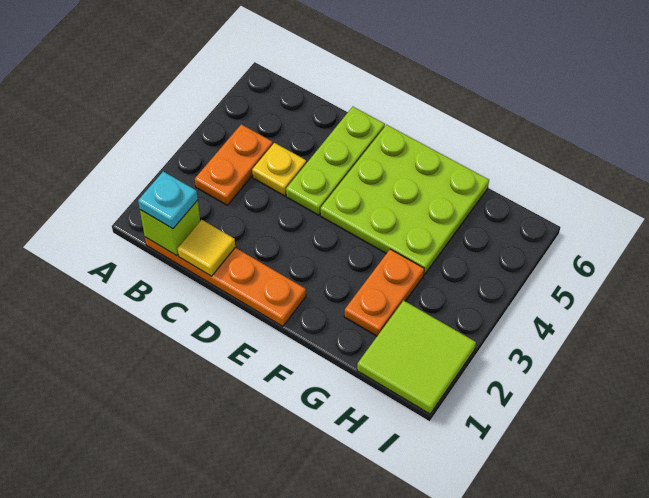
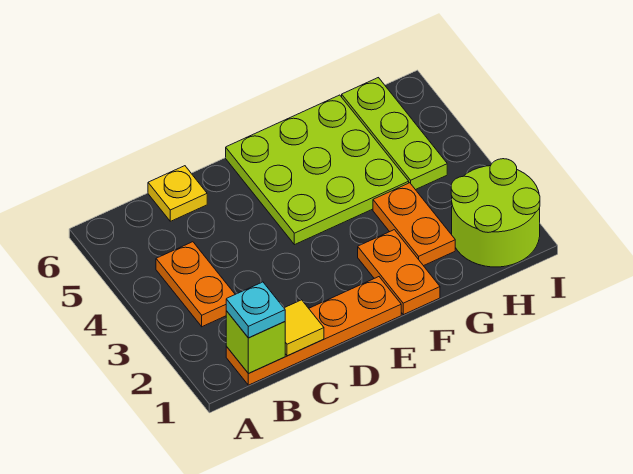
yellow 1x1 plate [252,143,307,196] -> yellow 1x1 plate moved to [148,166,207,221]
lime 1x3 plate [286,107,385,215] -> lime 1x3 plate moved to [342,78,447,190]
none -> orange 1x2 plate [358,230,440,315]
lime 2x2 tile [357,301,476,414] -> lime 2x2 round brick [451,159,540,267]

